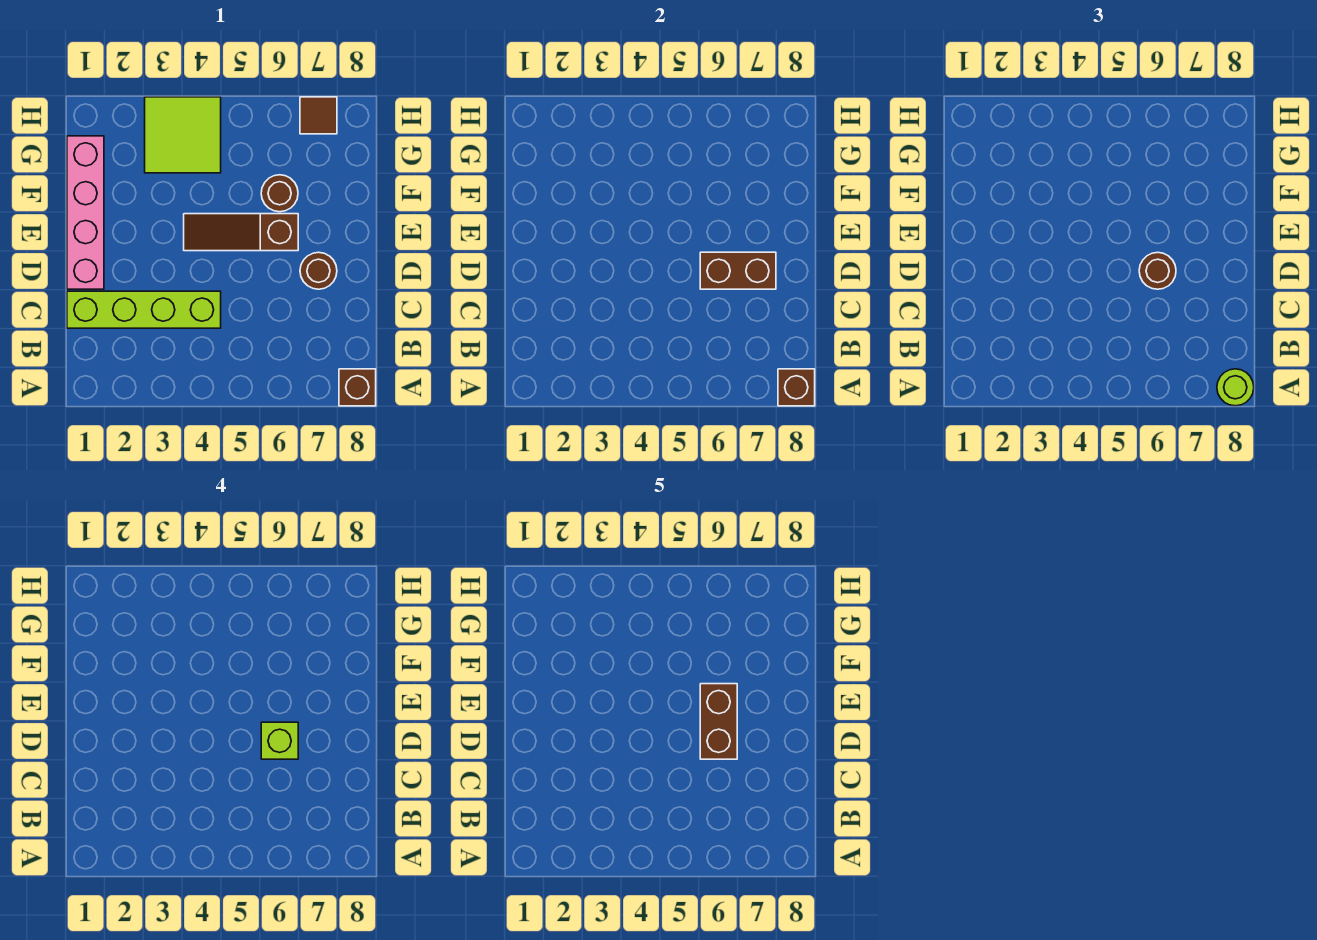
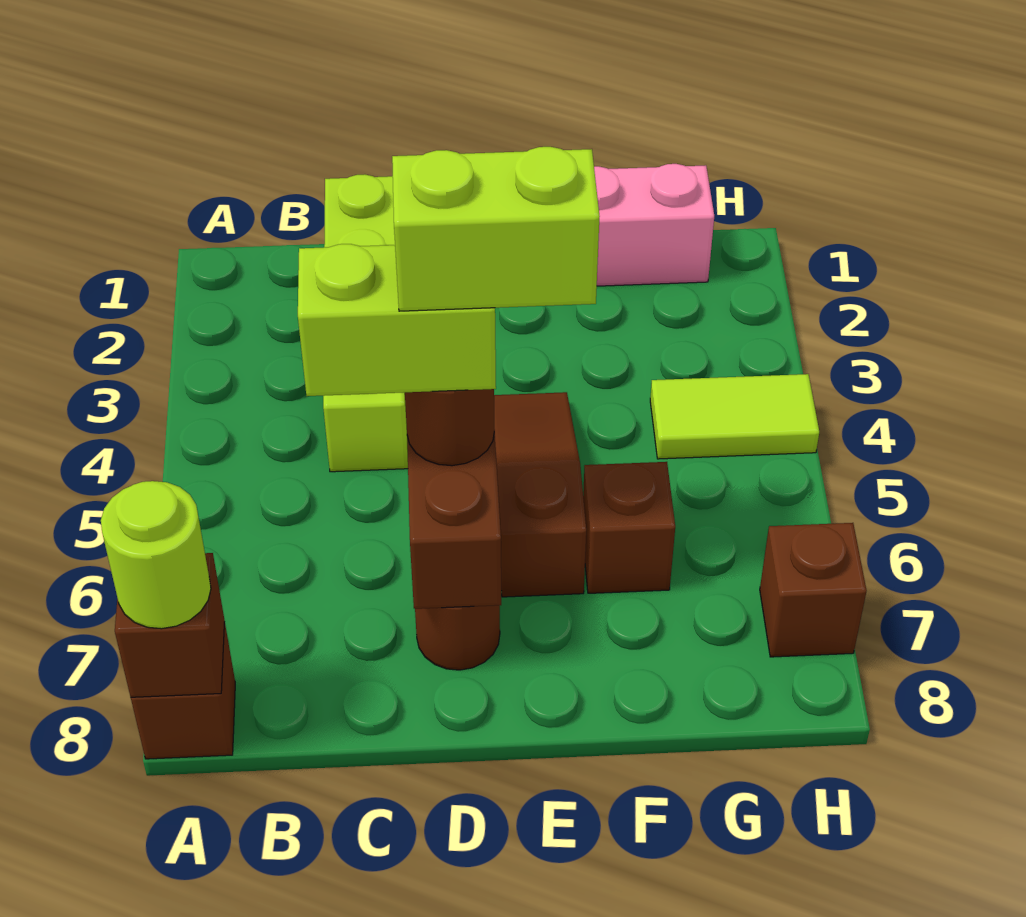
lime 1x1 brick [261,722,298,759] -> lime 1x2 brick [298,244,496,396]
brown 1x2 brick [700,684,737,759] -> lime 1x2 brick [392,147,600,311]
brown 1x1 round brick [261,175,298,212] -> brown 1x1 brick [583,462,675,593]
lime 2x2 tile [145,97,221,173] -> lime 1x2 tile [650,374,819,459]
brown 1x1 tile [300,97,337,134] -> brown 1x1 brick [760,523,867,657]

